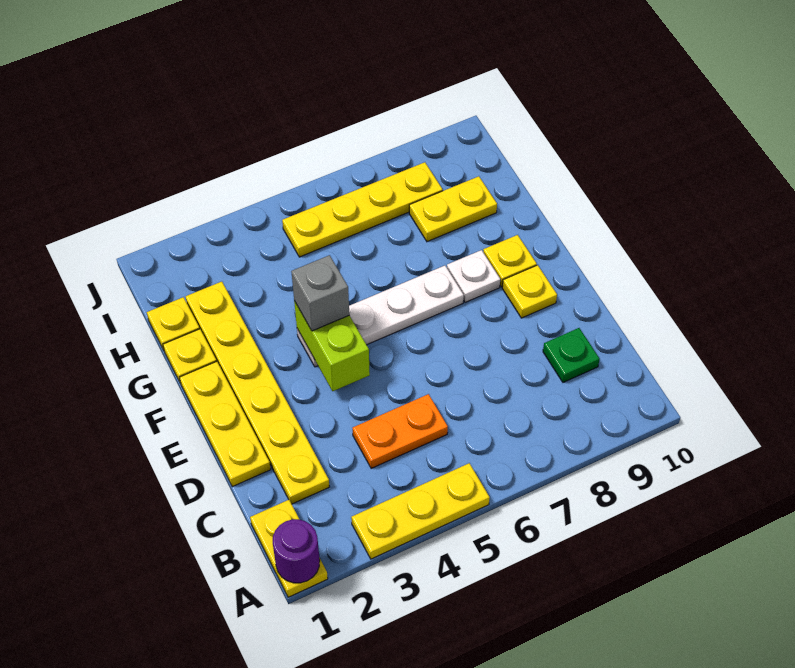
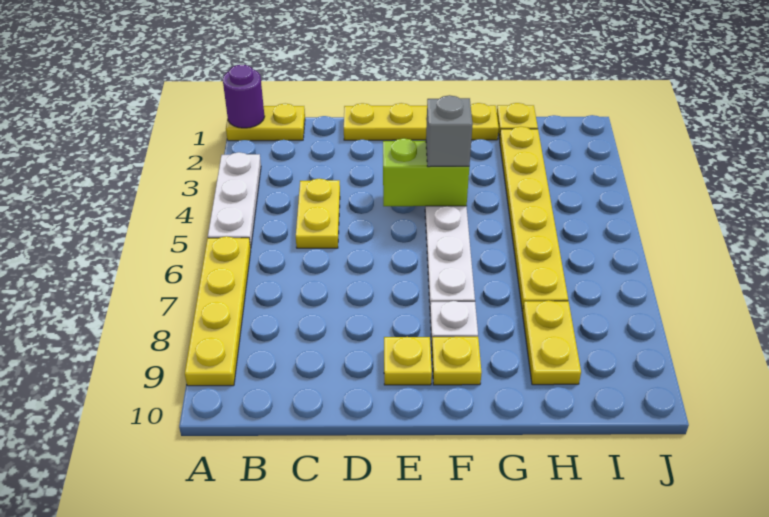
yellow 1x3 plate [351,463,490,559] -> white 1x3 plate [208,152,261,247]
yellow 1x6 plate [186,282,329,504] -> yellow 1x6 plate turned to [499,127,568,312]
orange 1x2 plate [353,394,448,468] -> yellow 1x2 plate [296,179,340,248]
green 1x1 plate [543,328,600,382] -> none
yellow 1x4 plate [282,162,443,257] -> yellow 1x4 plate moved to [185,236,251,386]

